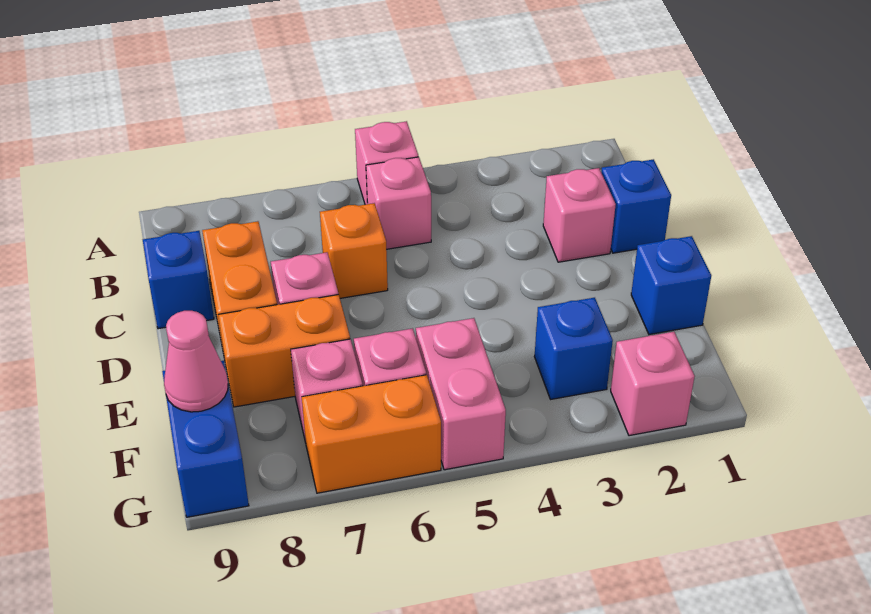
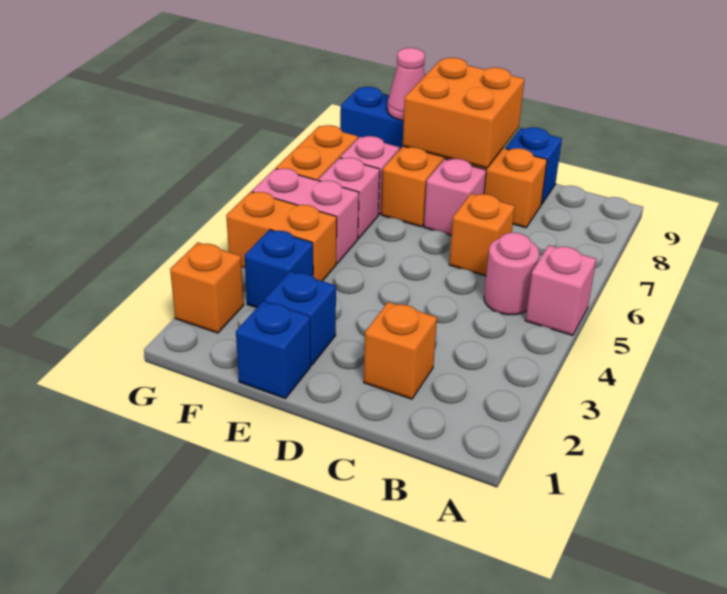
pink 1x1 brick [366,157,431,249] -> pink 1x1 round brick [484,233,539,315]
blue 1x1 brick [601,159,671,253] -> blue 1x1 brick moved to [264,271,336,365]
pink 1x1 brick [543,168,616,262] -> orange 1x1 brick [364,302,437,399]
none -> orange 2x2 brick [403,58,524,168]
none -> orange 1x2 brick [226,192,337,281]
pink 1x1 brick [611,332,695,436] -> orange 1x1 brick [170,242,244,333]

